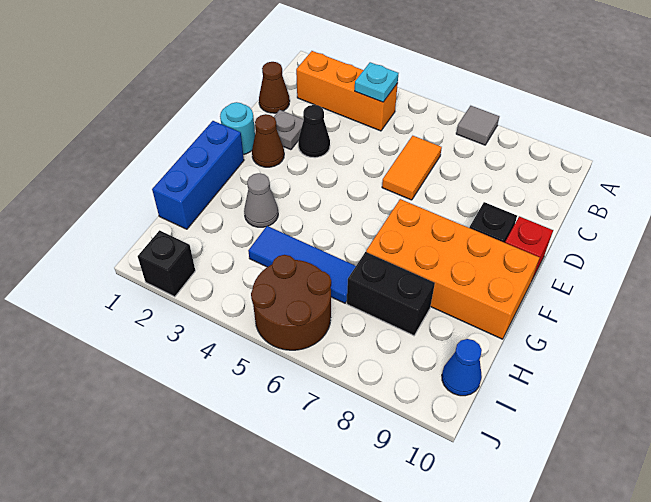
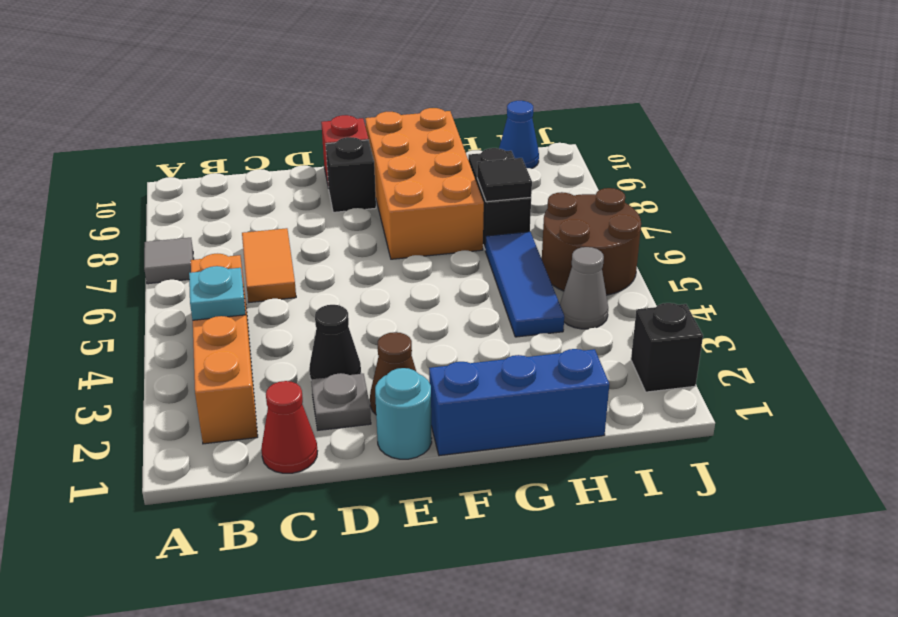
orange 1x3 brick [296,51,398,131] -> orange 1x4 brick [191,254,258,444]
brown 1x1 cone [259,62,290,113] -> red 1x1 cone [261,381,317,473]
orange 1x2 tile [382,136,442,200] -> orange 1x2 tile turned to [242,228,296,302]
grey 1x1 cone [244,173,278,227] -> grey 1x1 cone moved to [560,247,608,329]
none -> black 1x1 tile [477,158,532,202]

